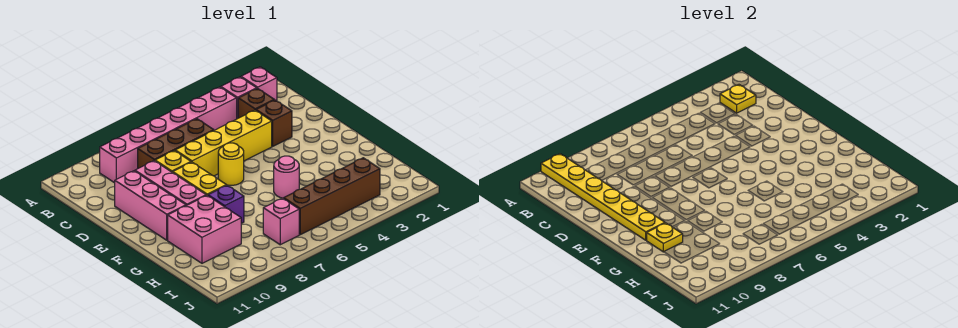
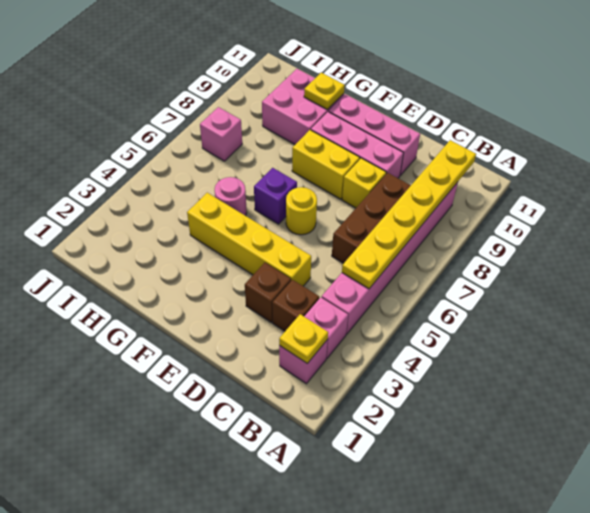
yellow 1x6 plate [541,154,665,240] -> yellow 1x6 plate turned to [342,140,476,289]
yellow 1x4 brick [175,110,272,176] -> yellow 1x4 brick turned to [187,193,311,286]
purple 1x1 brick [208,185,244,223] -> purple 1x1 brick moved to [254,168,297,224]
brown 1x4 brick [283,158,380,235] -> none

